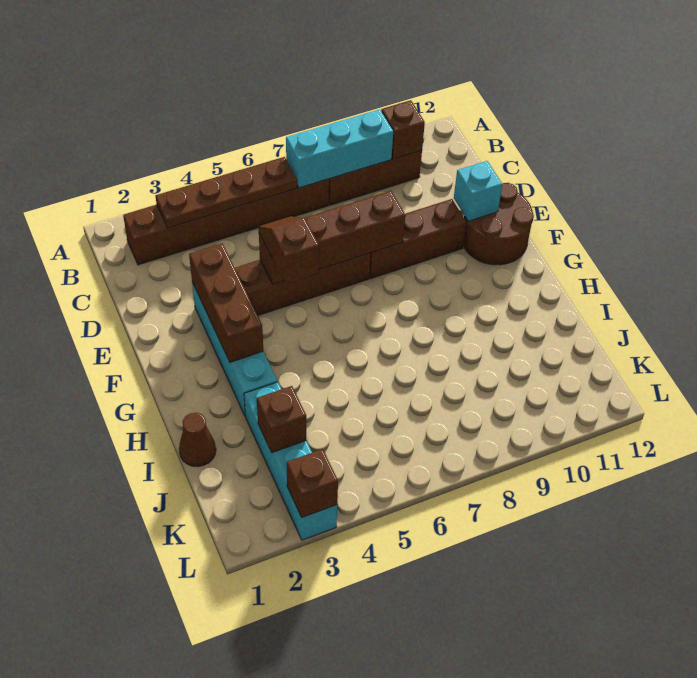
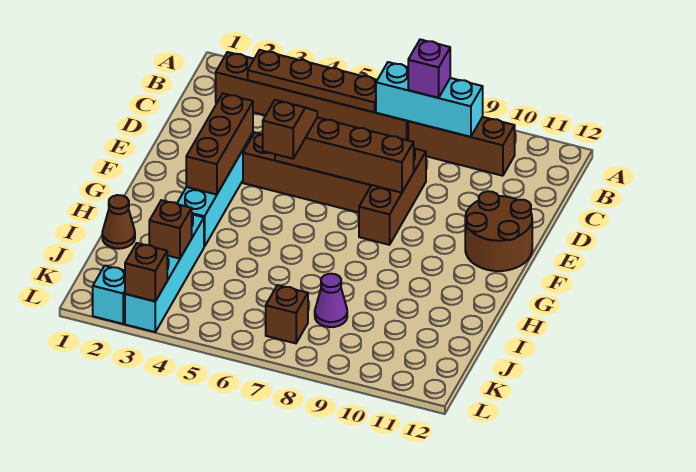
none -> purple 1x1 brick [408,39,450,98]
brown 1x1 brick [381,100,425,159] -> brown 1x1 brick moved to [266,285,308,343]
brown 1x3 brick [369,199,467,278] -> brown 1x3 brick turned to [359,149,426,245]
cyan 1x1 brick [454,161,502,221] -> cyan 1x1 brick moved to [93,266,125,324]
none -> purple 1x1 cone [315,274,347,327]

